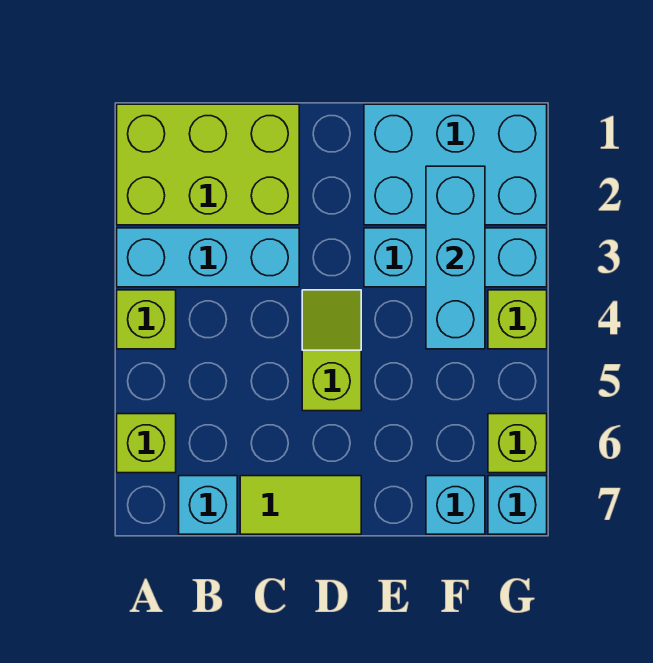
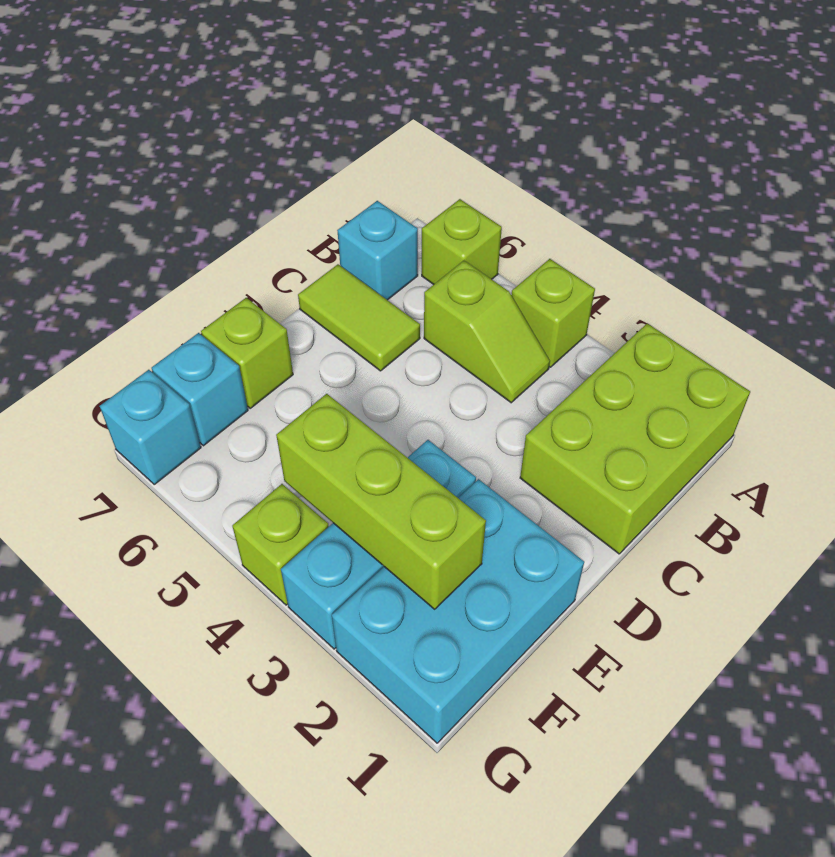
cyan 1x3 brick [117,228,299,287] -> none
lime 1x2 tile [240,476,361,534] -> lime 1x2 tile turned to [298,264,420,371]
lime 1x2 slope [302,290,361,411] -> lime 1x2 slope moved to [424,261,550,403]
cyan 1x3 brick [426,166,485,349] -> lime 1x3 brick [276,394,486,609]
lime 1x1 brick [488,414,547,473] -> lime 1x1 brick moved to [201,298,293,408]

